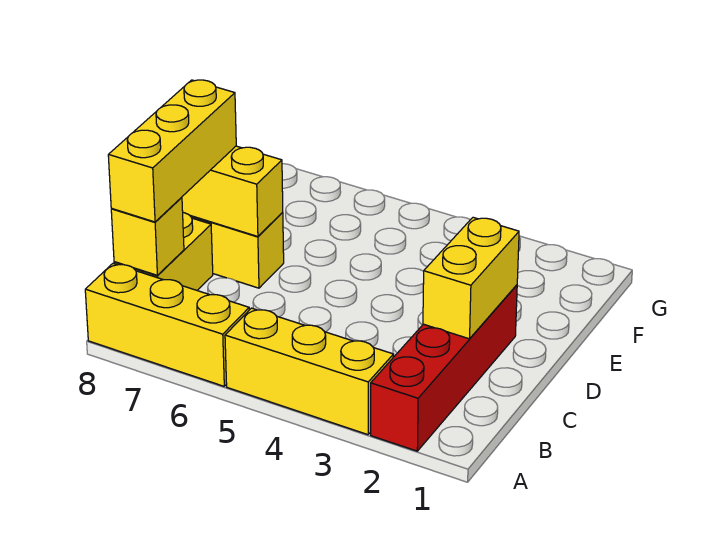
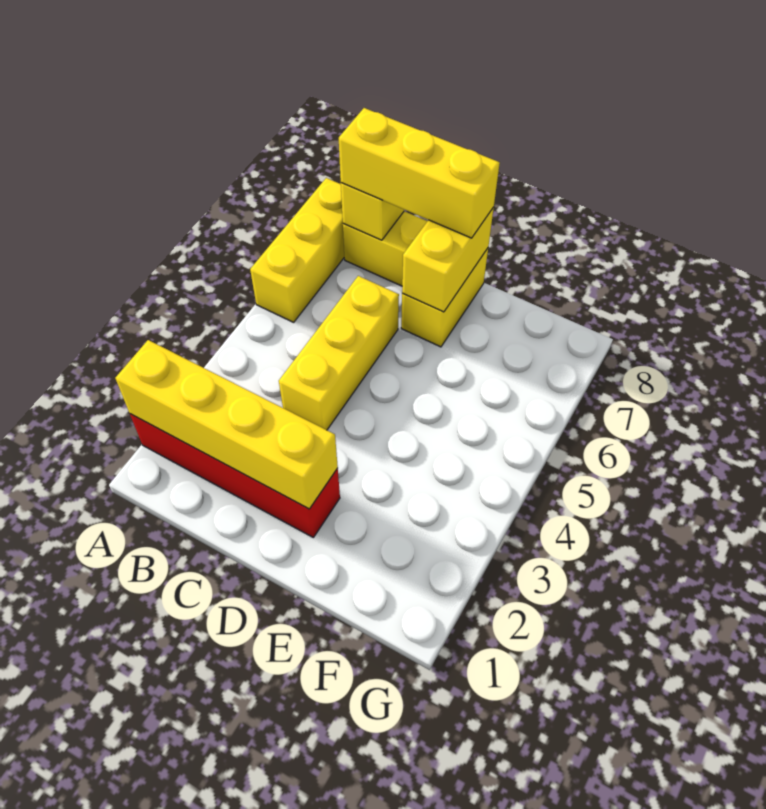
yellow 1x3 brick [225,308,394,435] -> yellow 1x3 brick moved to [279,276,399,430]
yellow 1x2 brick [423,217,519,339] -> yellow 1x4 brick [115,340,338,509]

